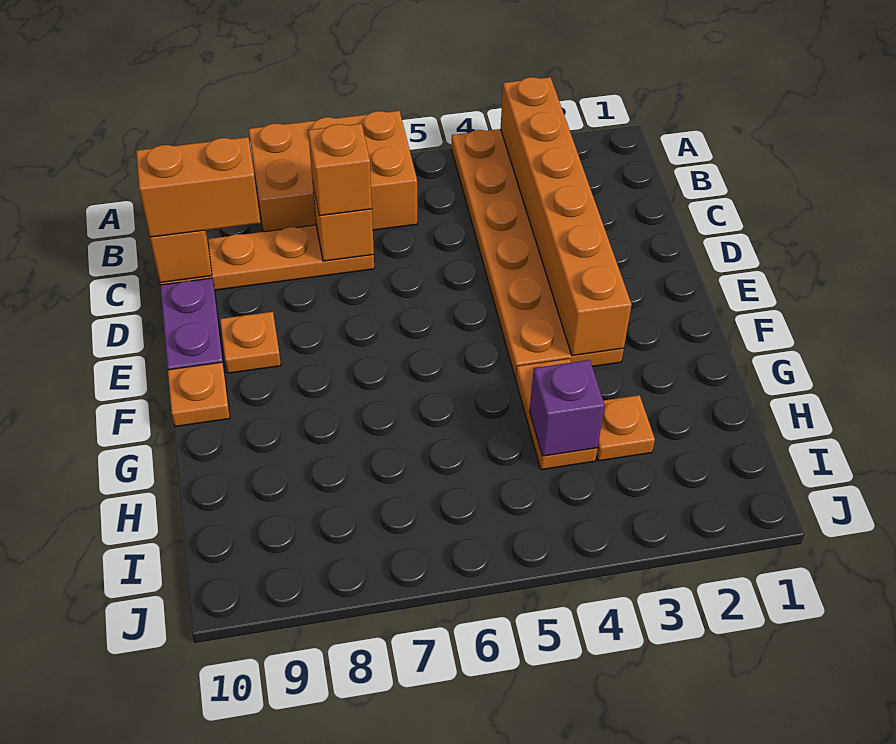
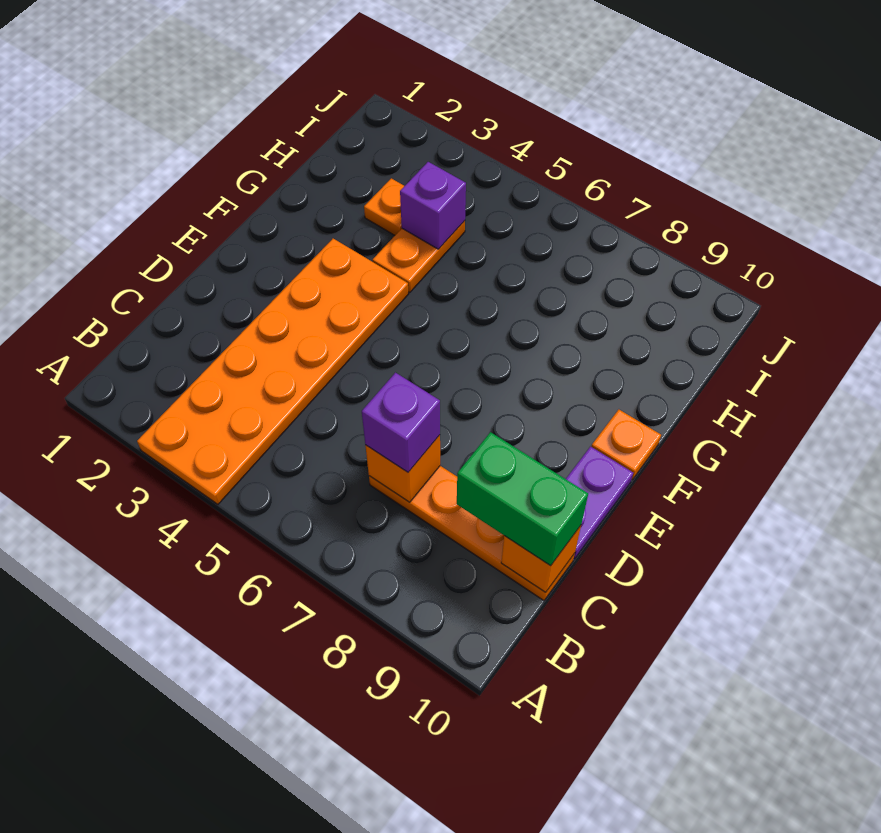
orange 1x6 brick [501,77,632,356] -> none
orange 2x3 brick [249,111,417,232] -> none
orange 1x1 brick [308,124,372,216] -> purple 1x1 brick [362,373,440,472]
orange 1x2 brick [136,137,261,237] -> green 1x2 brick [457,432,588,566]
orange 1x1 plate [220,312,281,373] -> none

